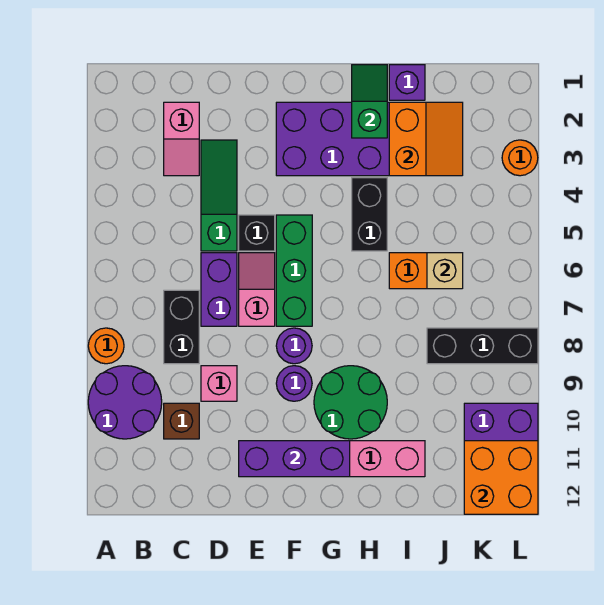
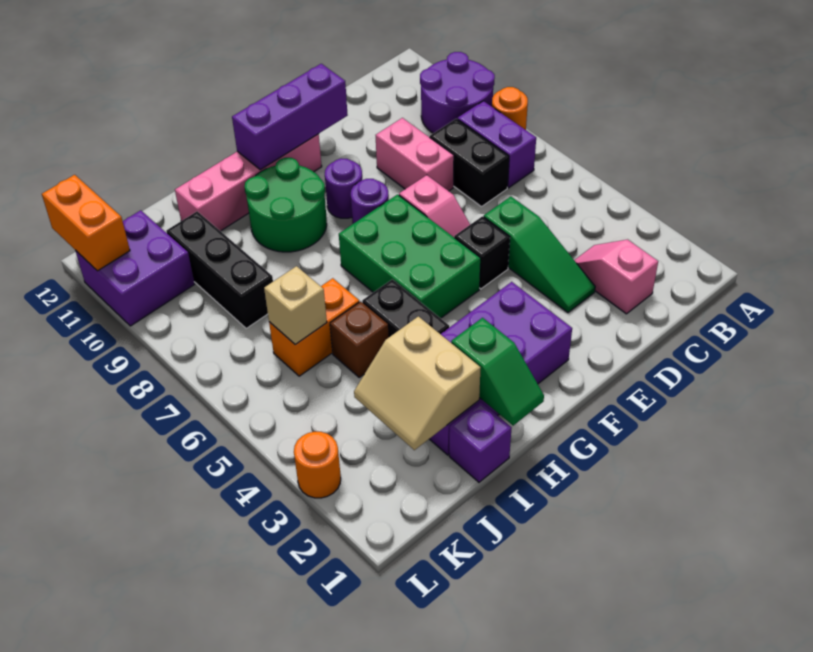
brown 1x1 brick [164,403,199,439] -> brown 1x1 brick moved to [330,301,389,377]
purple 1x2 brick [201,253,237,326] -> purple 1x2 brick moved to [458,101,536,188]
pink 1x1 brick [201,366,237,401] -> pink 1x2 brick [376,118,454,191]
green 1x3 brick [276,215,312,326] -> green 2x3 brick [339,194,481,318]
orange 2x2 slope [389,102,463,176] -> tan 2x2 slope [354,316,481,450]
black 1x3 brick [427,328,538,364] -> black 1x3 brick turned to [166,211,273,328]
orange 2x2 brick [464,441,538,514] -> orange 1x2 brick [42,175,130,271]

